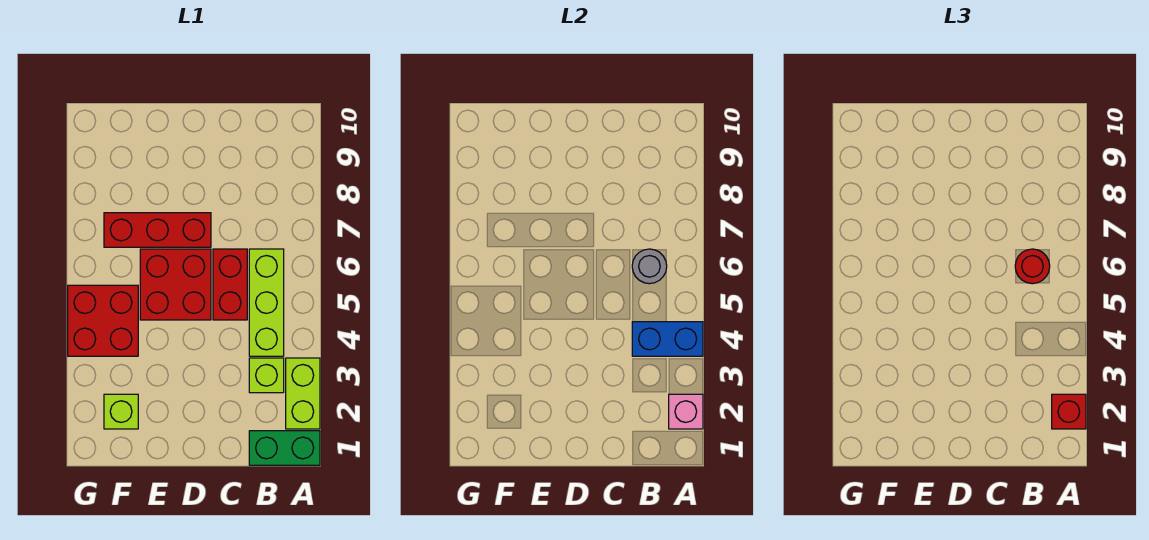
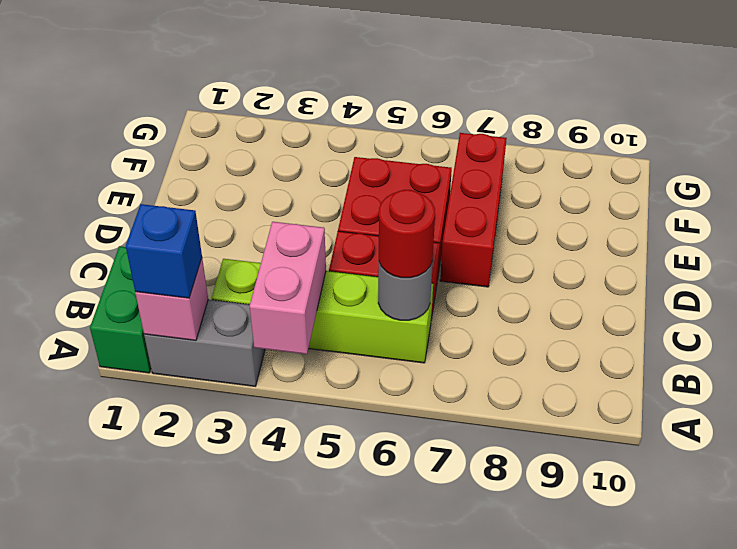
lime 1x2 brick [286,358,320,429] -> grey 1x2 brick [144,300,265,386]
red 1x1 brick [1052,394,1086,429] -> blue 1x1 brick [126,204,202,298]
blue 1x2 brick [632,322,703,356] -> pink 1x2 brick [250,222,326,354]
lime 1x1 brick [104,394,138,429] -> none
red 2x2 brick [68,285,138,356] -> none

